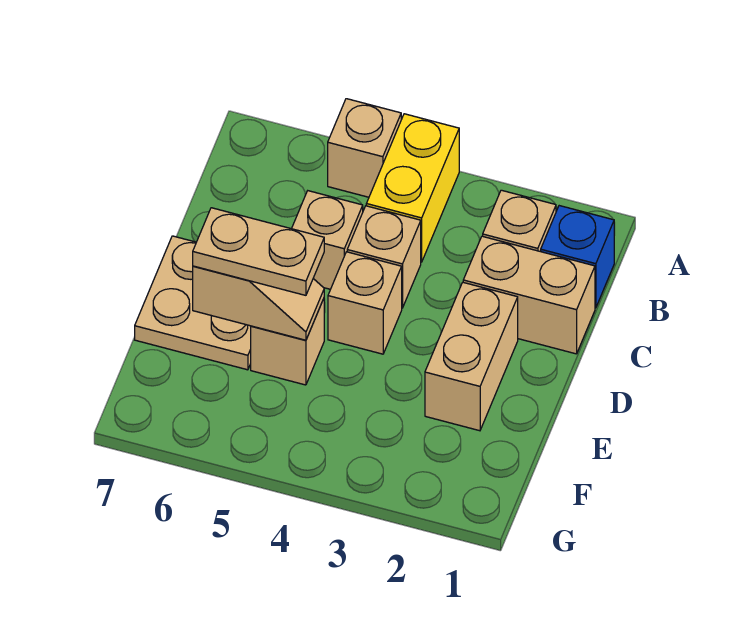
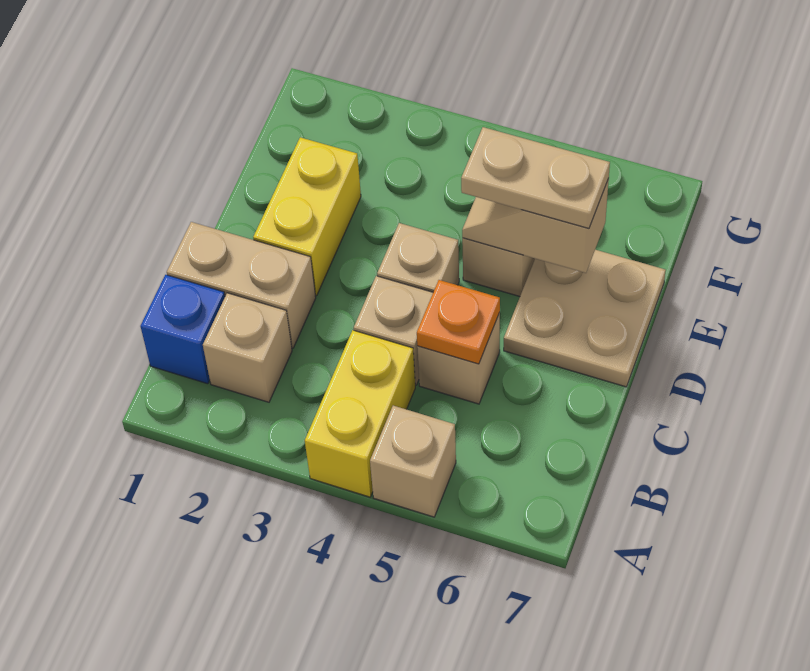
none -> orange 1x1 plate [417,280,500,364]
tan 1x2 brick [425,282,518,431] -> yellow 1x2 brick [253,137,361,296]

